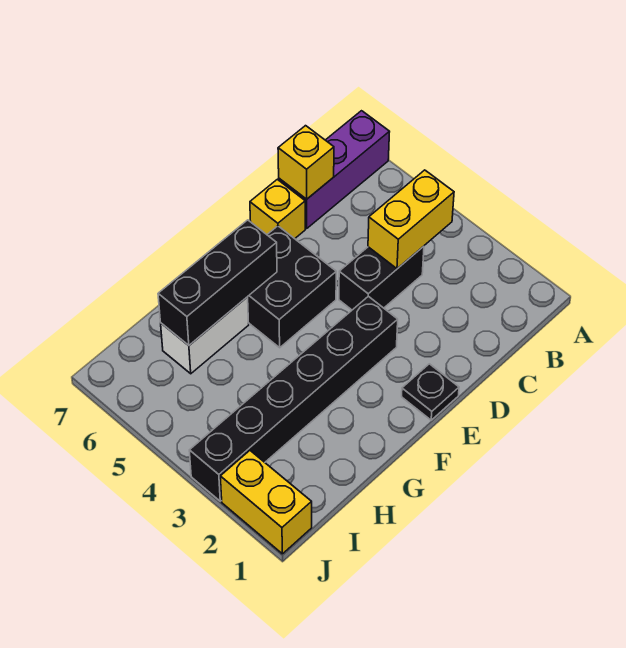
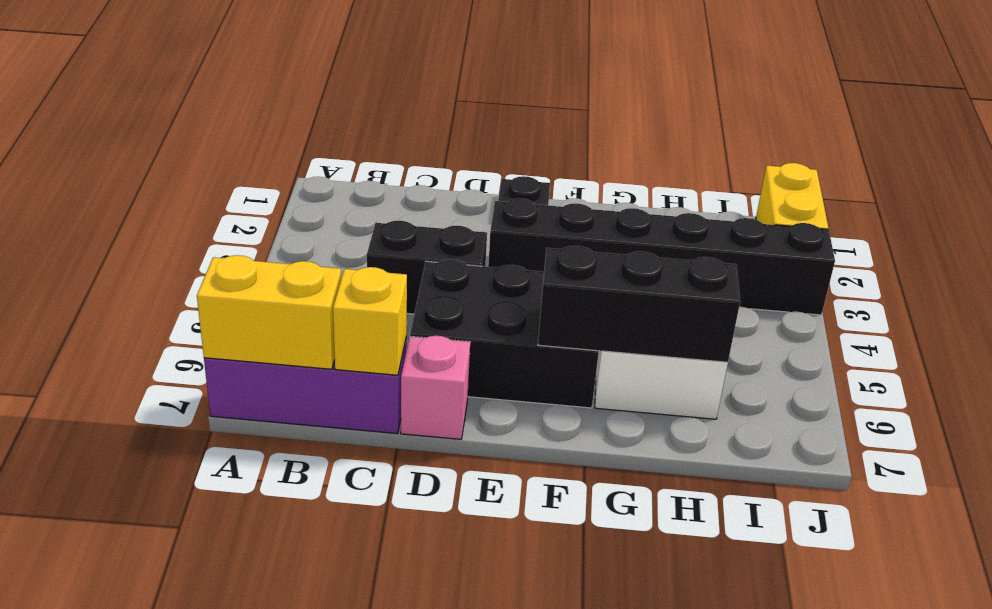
yellow 1x2 brick [368,170,454,269] -> yellow 1x2 brick moved to [197,255,341,369]
yellow 1x1 brick [250,179,305,239] -> pink 1x1 brick [401,336,470,439]
black 2x2 brick [248,226,336,348] -> black 2x3 brick [410,260,599,408]

